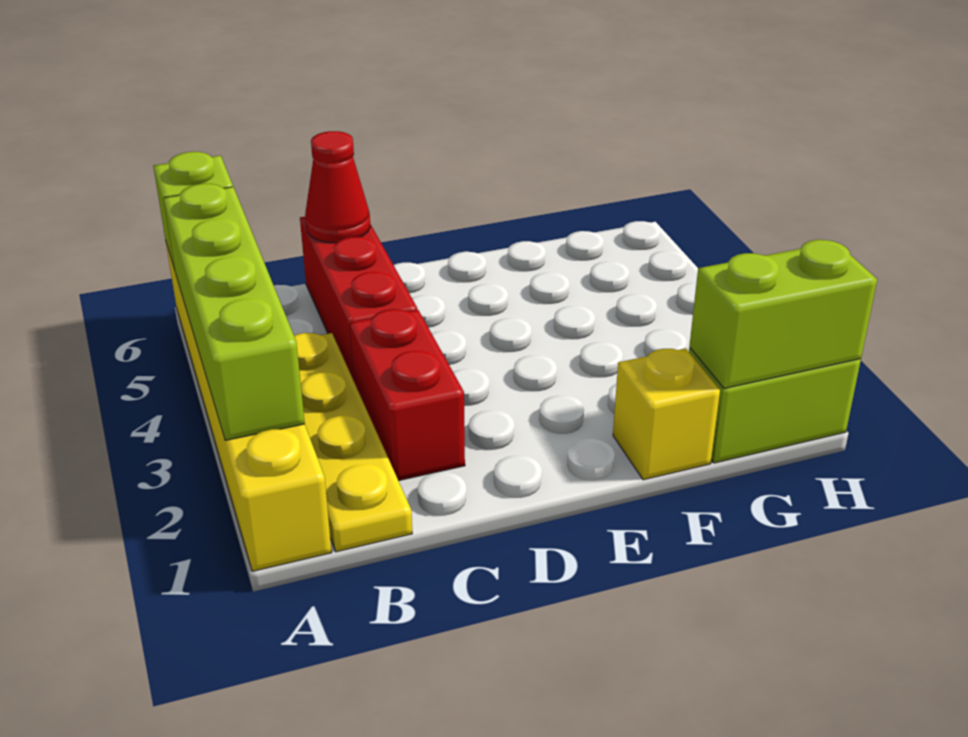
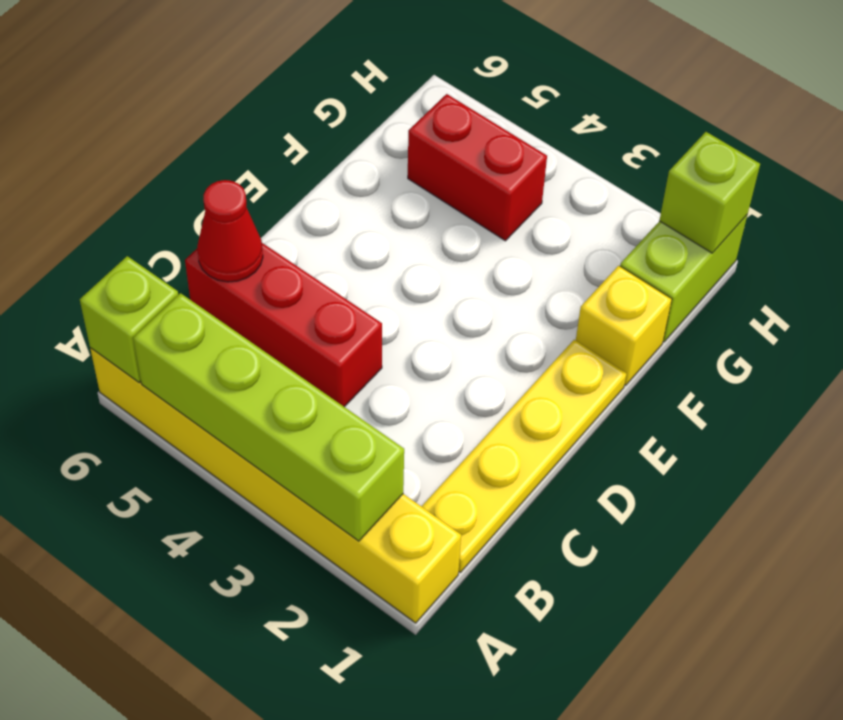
yellow 1x4 plate [294,333,412,552] -> yellow 1x4 plate turned to [421,340,626,572]
red 1x2 brick [350,309,465,481] -> red 1x2 brick moved to [408,94,547,241]
lime 1x2 brick [689,240,877,388] -> lime 1x1 brick [659,132,760,253]

